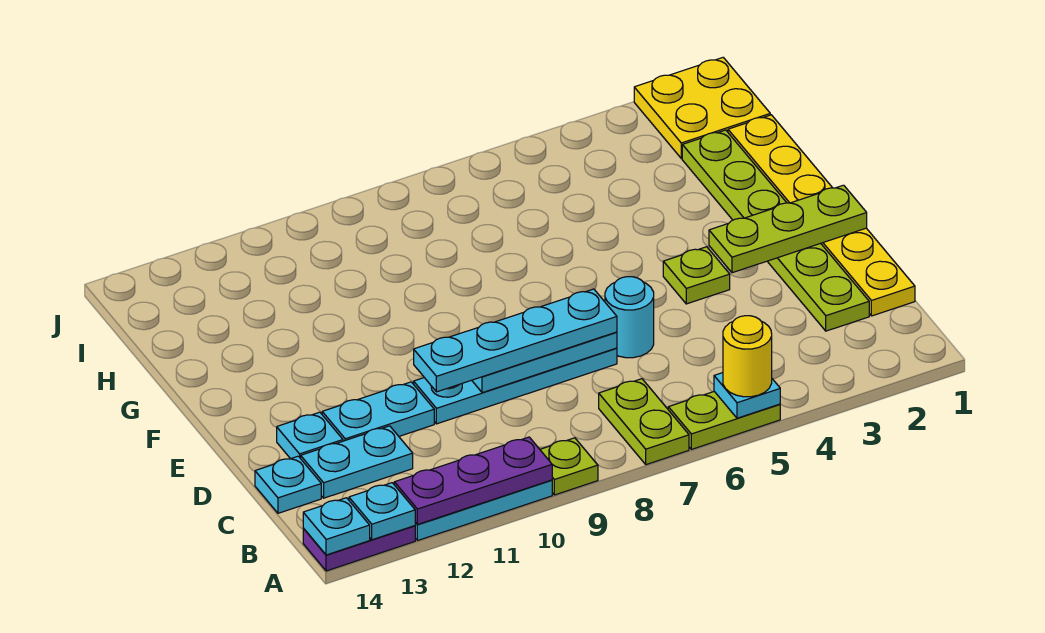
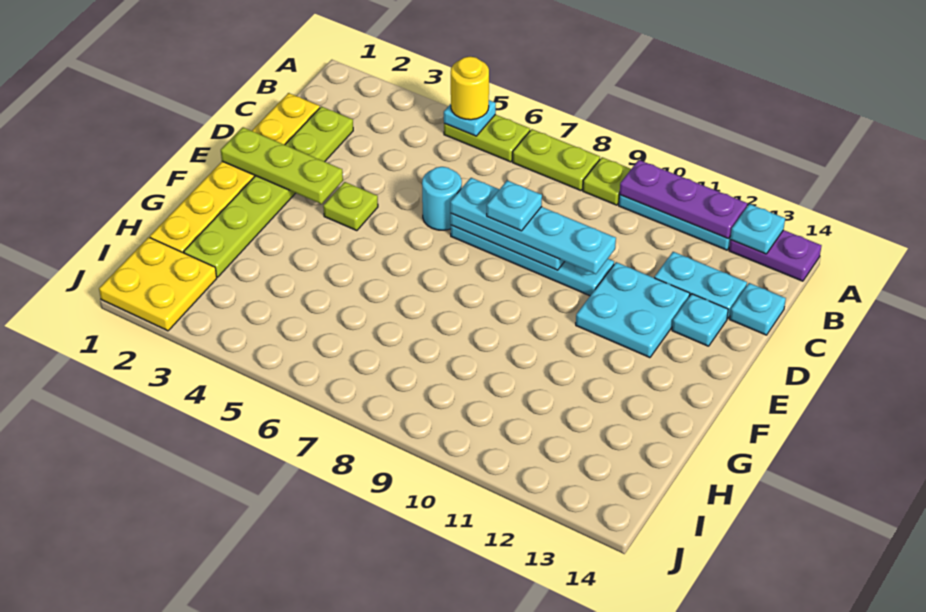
lime 1x2 plate [599,379,689,465] -> lime 1x2 plate turned to [513,129,600,191]
cyan 1x1 plate [303,498,370,555] -> cyan 1x1 plate moved to [487,181,542,231]
cyan 1x2 plate [322,382,434,441] -> cyan 2x2 plate [576,262,690,358]

